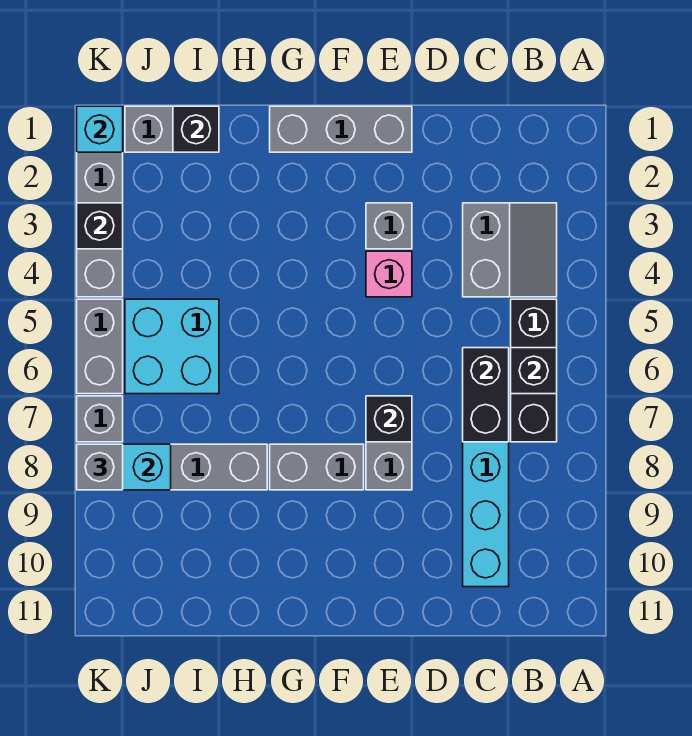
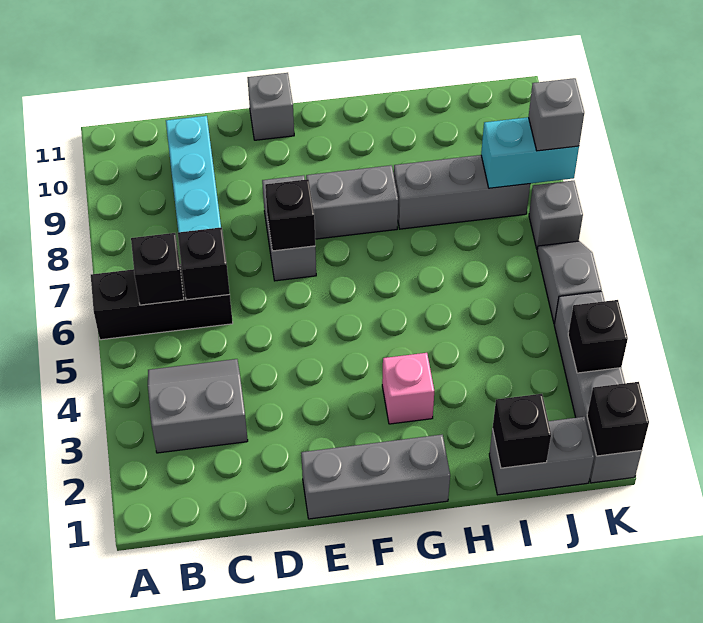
grey 2x2 slope [463,203,557,297] -> grey 2x2 slope turned to [148,359,248,453]
black 1x3 brick [511,299,557,442] -> black 1x3 brick turned to [91,264,233,340]
black 1x2 brick [463,348,509,442] -> black 1x1 brick [178,227,230,300]
grey 1x1 brick [366,203,412,249] -> grey 1x1 brick moved to [247,73,294,140]
pink 1x1 brick [366,251,412,297] -> pink 1x1 brick moved to [382,353,434,424]
cyan 2x2 brick [125,299,219,394] -> none
cyan 1x1 brick [77,106,123,152] -> black 1x1 brick [587,382,649,456]
grey 1x2 brick [77,299,123,394] -> grey 1x2 slope [537,241,602,324]

